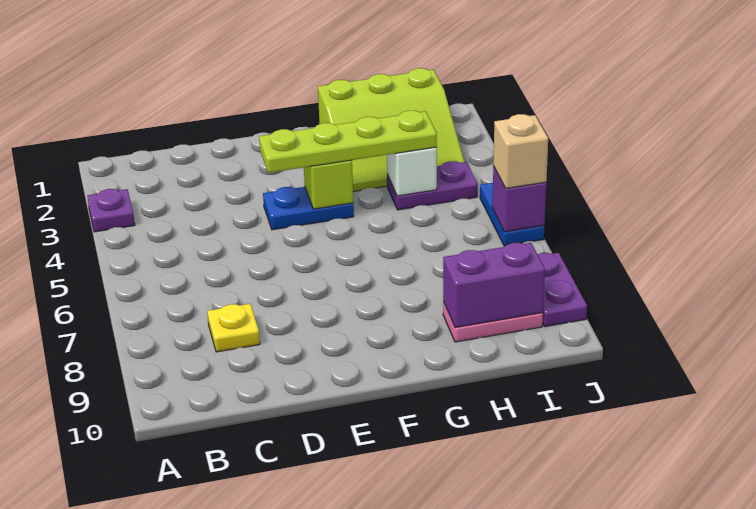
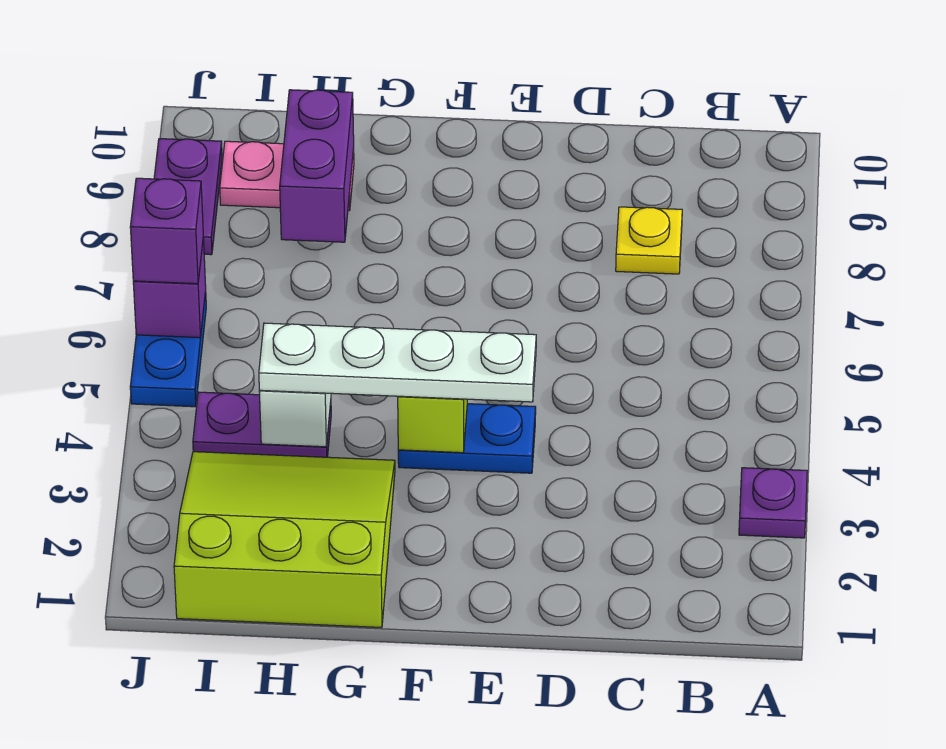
lime 1x4 plate [259,111,437,173] -> white 1x4 plate [259,323,536,402]
purple 1x2 brick [443,243,545,328] -> purple 1x2 brick turned to [280,90,354,242]
tan 1x1 brick [493,114,548,188] -> purple 1x1 brick [130,178,203,284]

